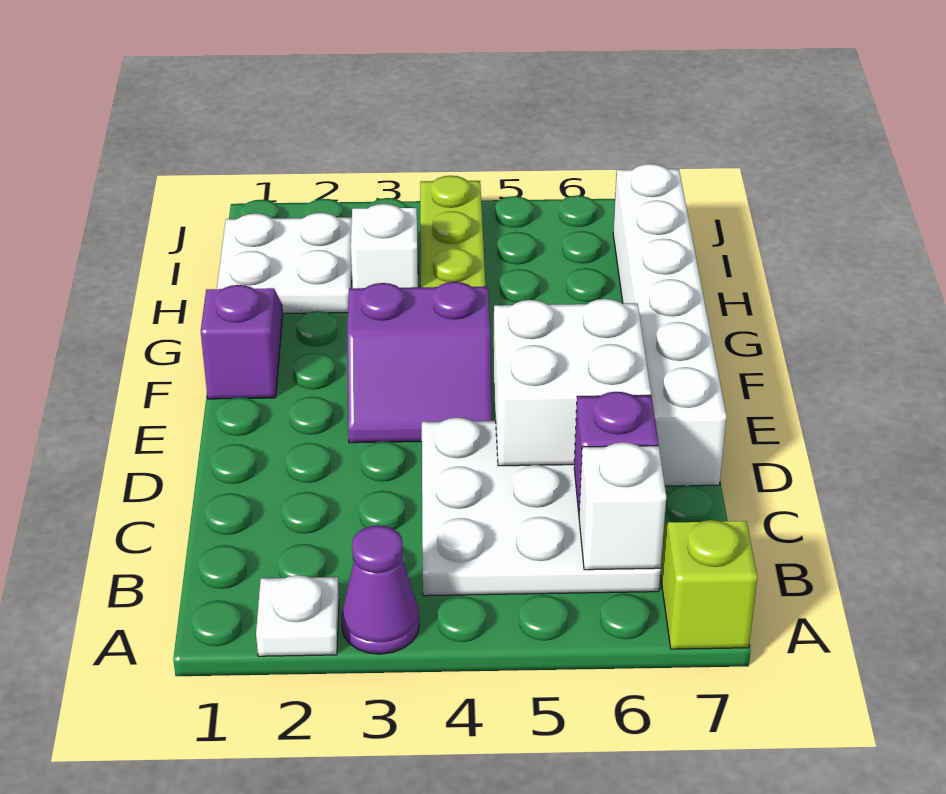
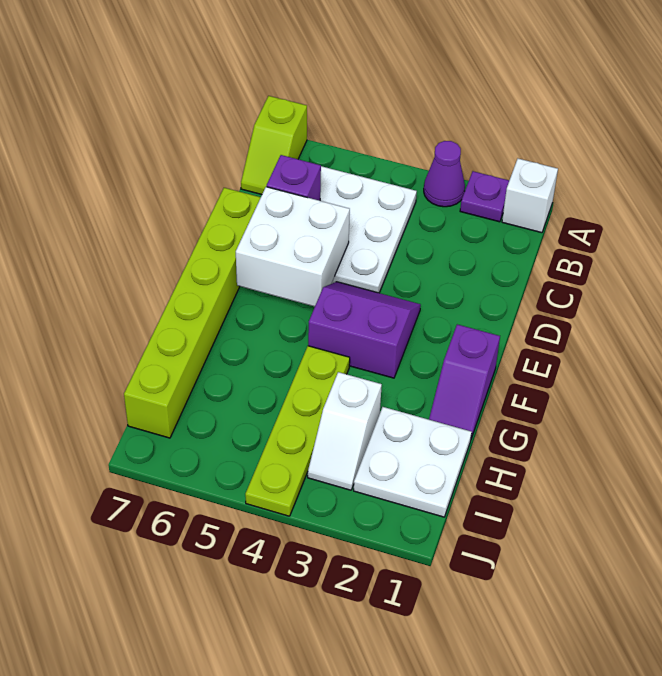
white 1x1 plate [256,575,339,656] -> purple 1x1 plate [460,171,509,222]
white 1x1 brick [579,442,666,570] -> white 1x1 brick moved to [502,159,558,233]
white 1x6 brick [613,164,726,486] -> lime 1x6 brick [124,188,261,438]

